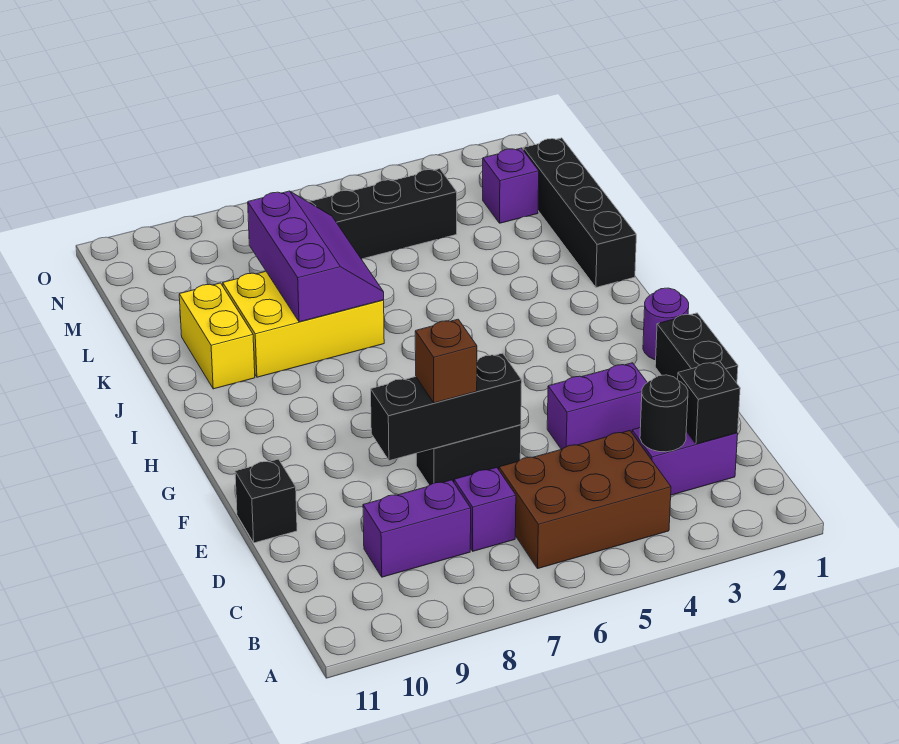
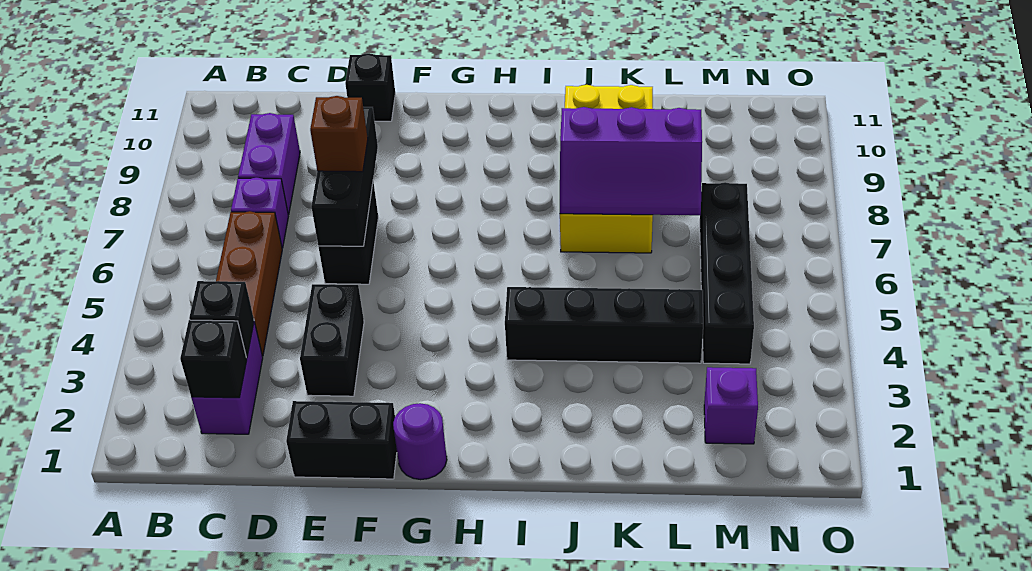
brown 2x3 brick [499,431,671,568] -> brown 1x3 brick [216,211,282,356]
black 1x1 round brick [640,375,688,452] -> black 1x1 brick [189,281,254,358]
purple 1x2 brick [547,363,647,449] -> black 1x2 brick [300,284,364,396]
black 1x4 brick [523,138,636,287] -> black 1x4 brick moved to [505,287,703,363]

